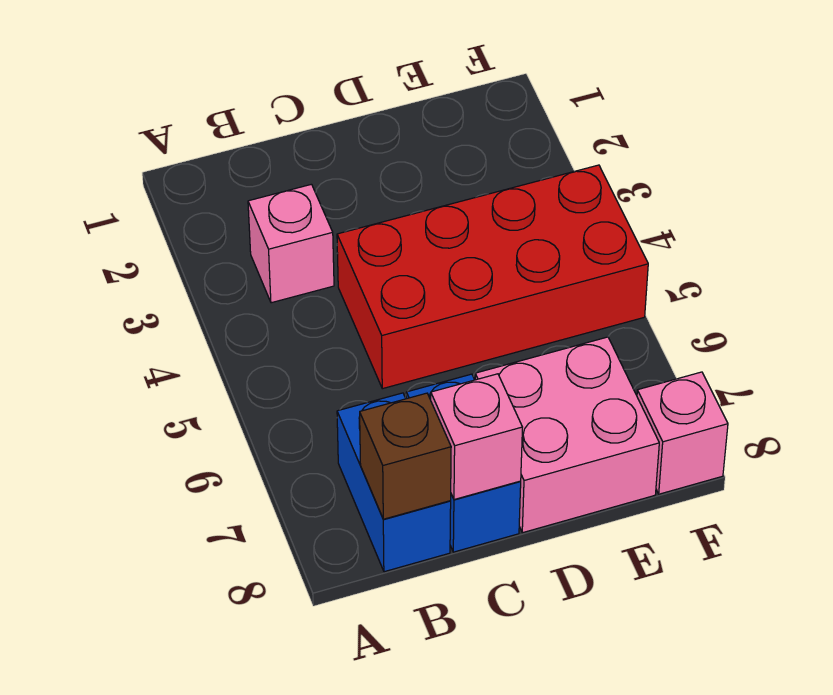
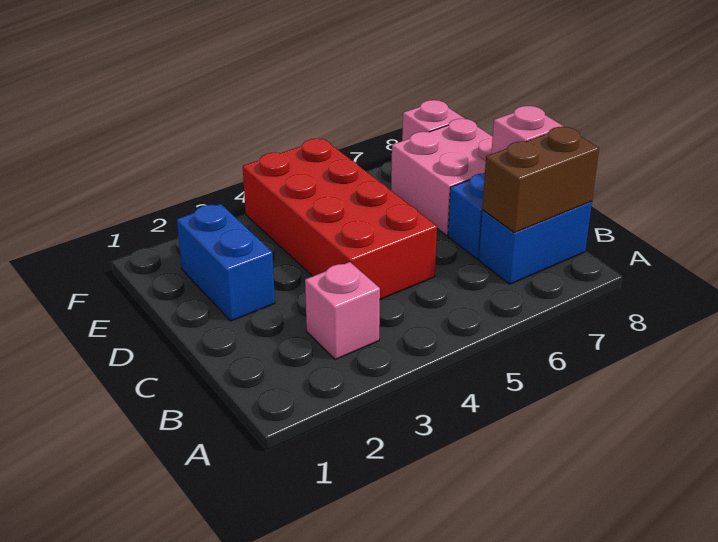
brown 1x1 brick [360,393,451,519] -> brown 1x2 brick [482,127,599,233]
none -> blue 1x2 brick [177,204,275,321]

